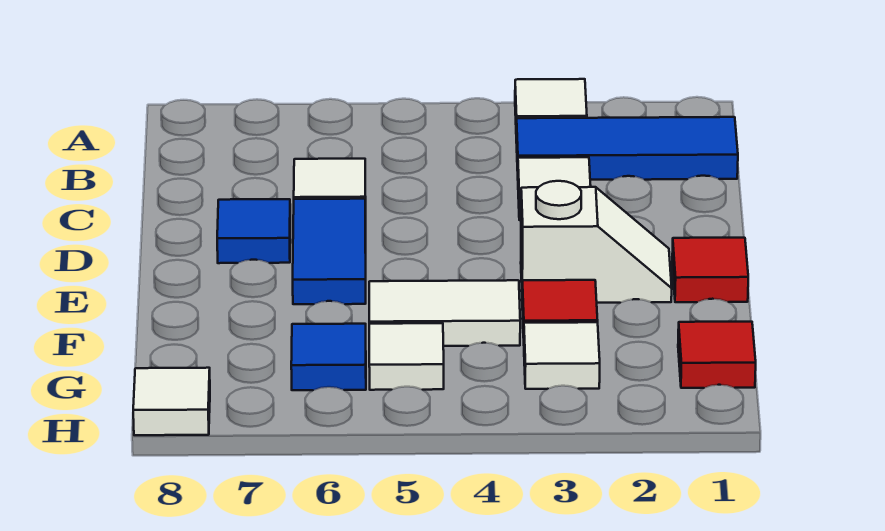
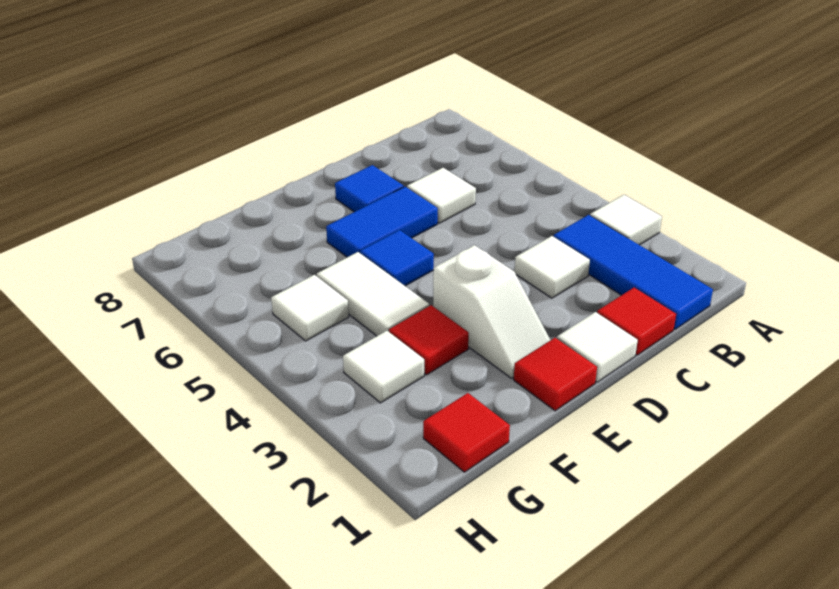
none -> red 1x1 tile [597,288,676,355]
blue 1x1 tile [291,324,366,390] -> blue 1x1 tile moved to [360,230,434,286]
white 1x1 tile [133,368,210,435] -> white 1x1 tile moved to [557,312,638,382]

